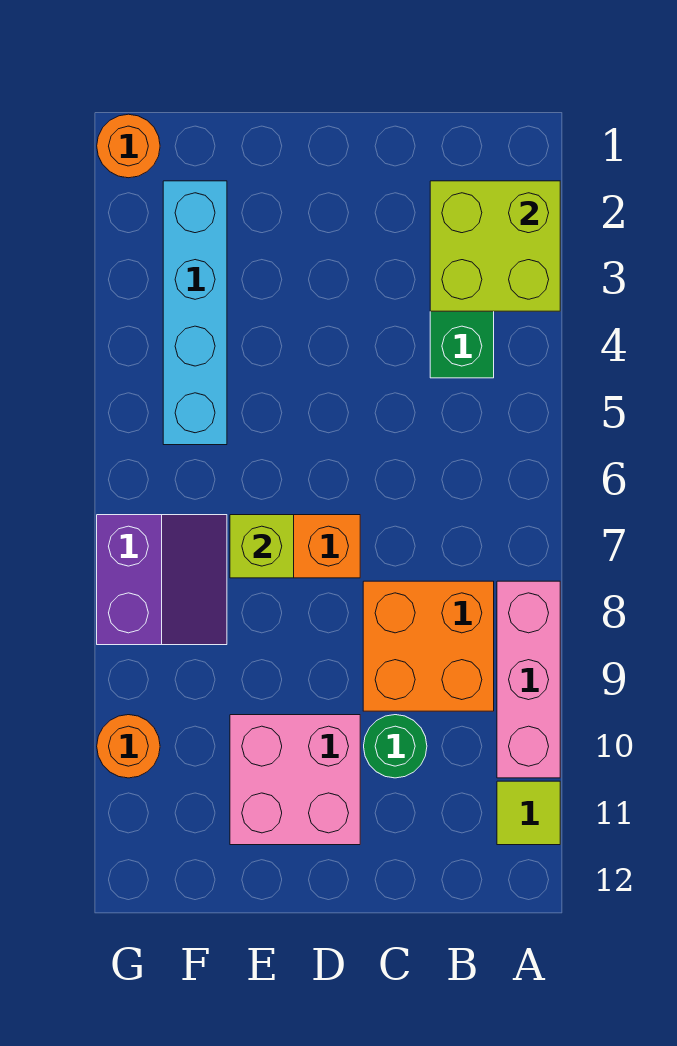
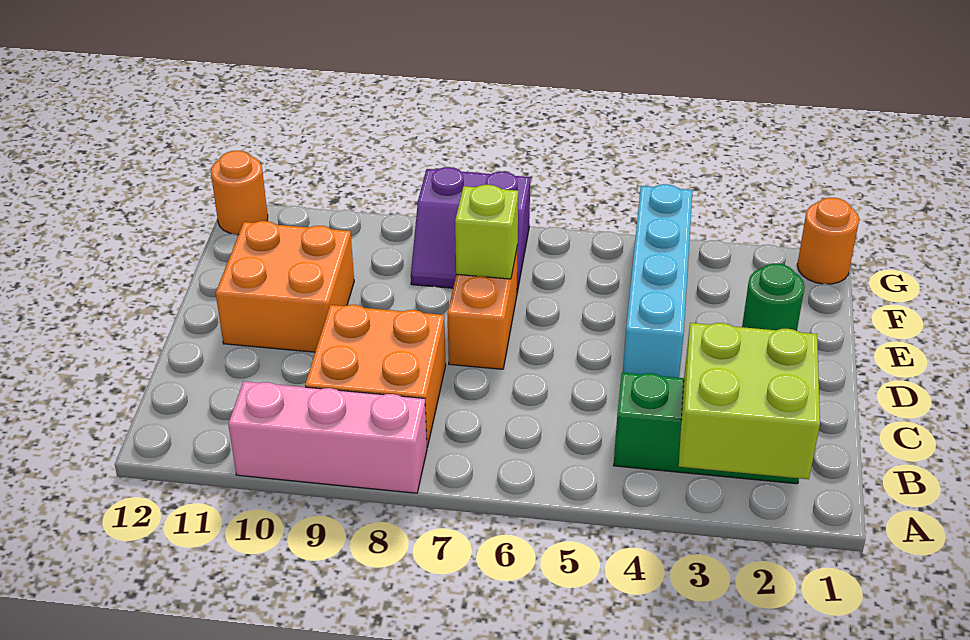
lime 1x1 tile [497,781,560,845] -> none
green 1x1 round brick [364,715,427,778] -> green 1x1 round brick moved to [742,264,805,331]
pink 2x2 brick [230,715,360,845] -> orange 2x2 brick [216,221,354,352]
cyan 1x4 brick [163,181,227,445] -> cyan 1x4 brick turned to [623,184,693,378]
orange 1x1 round brick [97,715,160,778] -> orange 1x1 round brick moved to [211,151,268,235]

